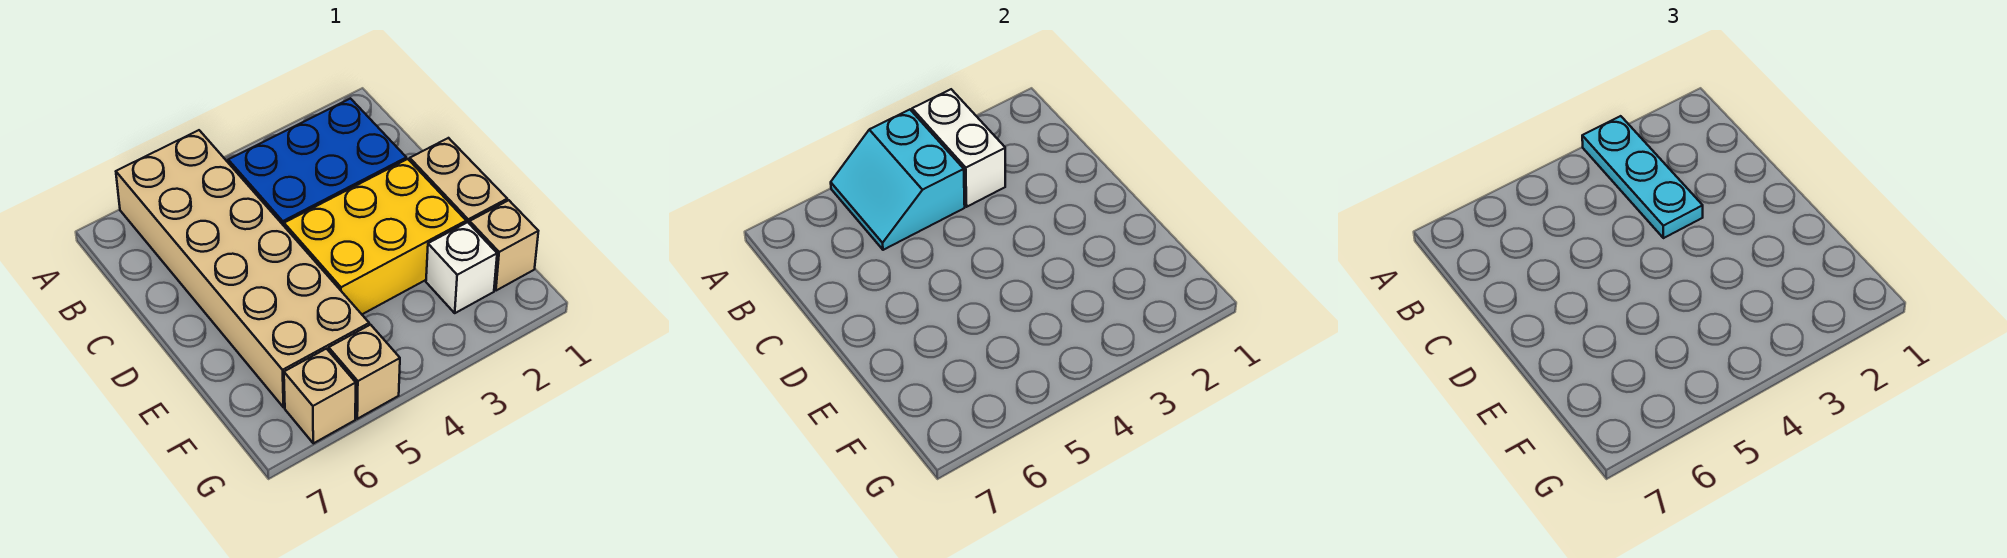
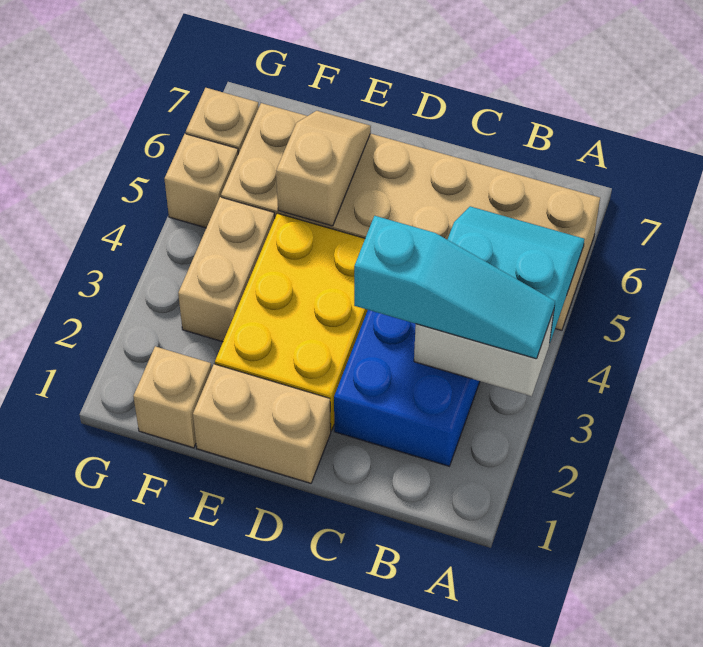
cyan 1x3 plate [1582,116,1703,238] -> cyan 1x3 slope [354,216,555,359]
none -> tan 1x2 slope [276,111,371,226]
white 1x1 brick [426,222,497,313] -> none
none -> tan 1x2 brick [178,197,275,342]

